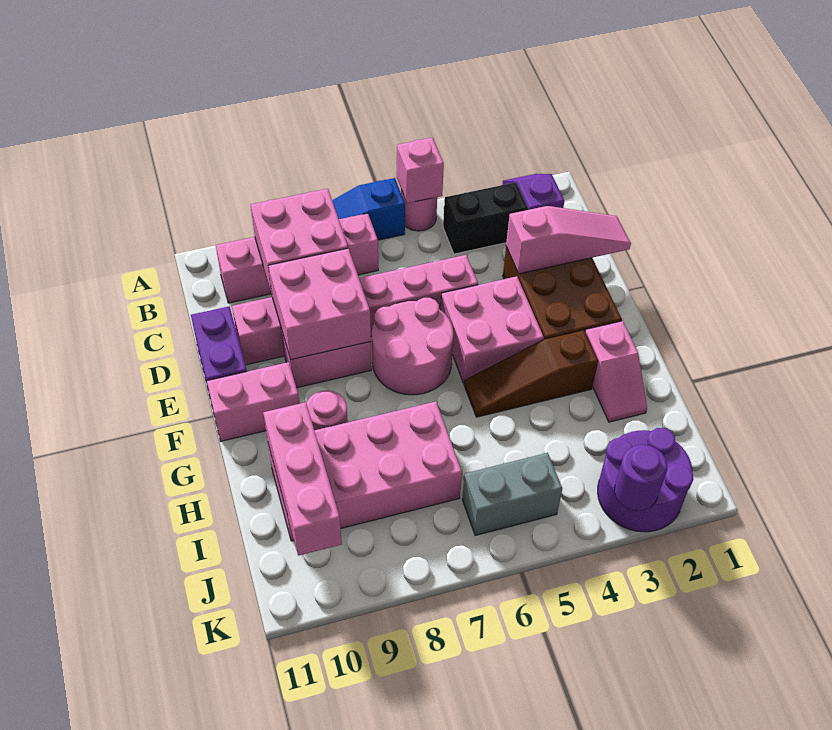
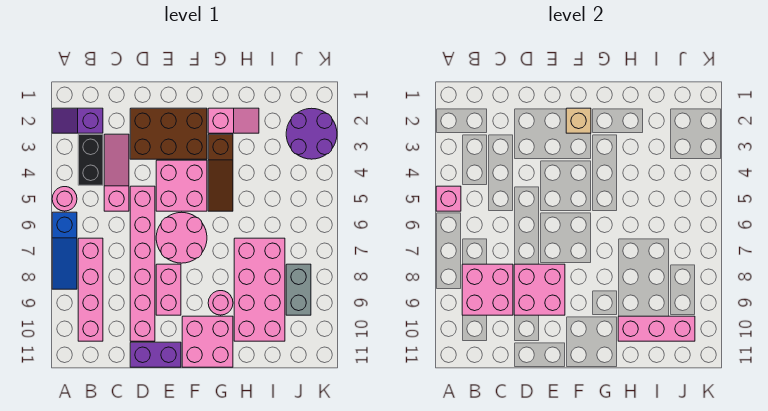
pink 1x3 slope [506,206,631,274] -> pink 1x3 slope moved to [104,134,129,211]
none -> tan 1x1 brick [566,108,591,133]
pink 1x2 brick [207,362,299,441] -> pink 2x2 brick [182,316,233,367]
grey 1x2 brick [462,453,562,535] -> grey 1x2 brick moved to [286,264,311,315]
purple 1x1 round brick [614,445,667,511] -> none

